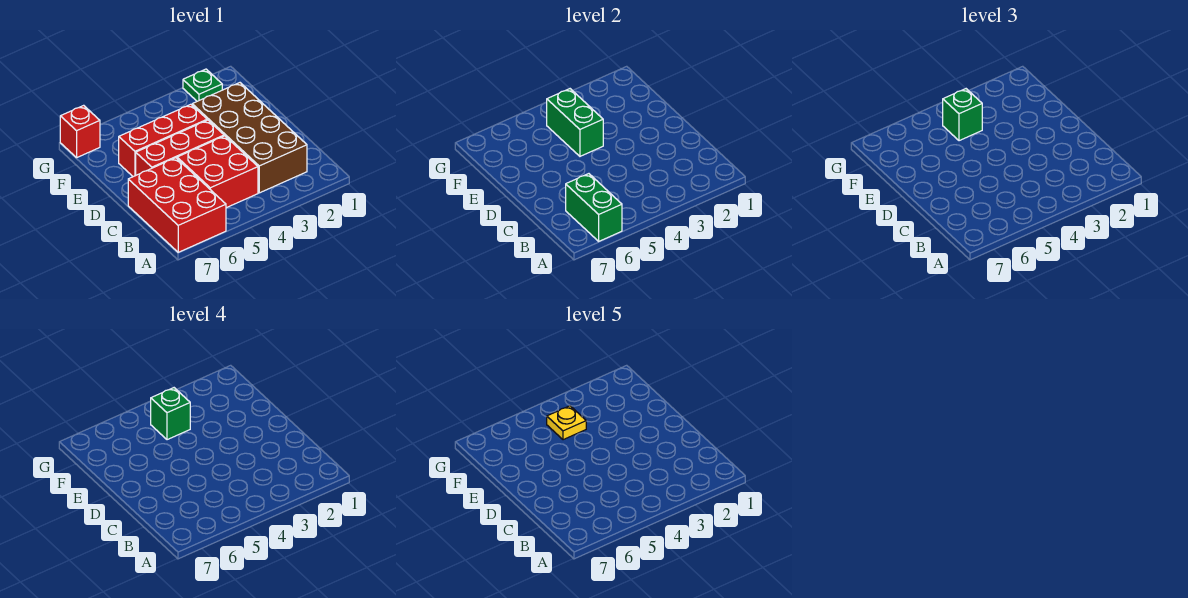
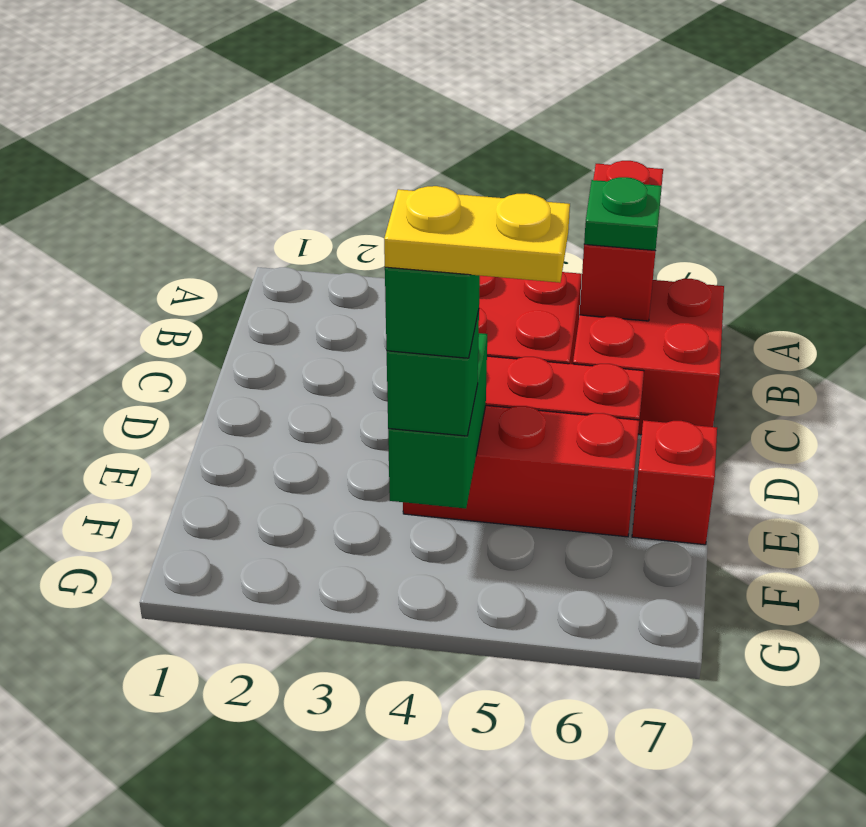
red 2x3 brick [128,158,226,252] -> red 2x2 brick [573,279,724,435]
green 1x2 brick [566,174,622,241] -> red 1x2 brick [580,161,663,321]
brown 2x4 brick [192,83,307,193] -> none
yellow 1x1 plate [547,406,586,440] -> yellow 1x2 plate [384,186,570,283]
green 1x1 plate [183,69,222,101] -> green 1x1 plate moved to [584,177,662,251]
red 1x1 brick [60,105,100,158] -> red 1x1 brick moved to [632,420,717,545]

